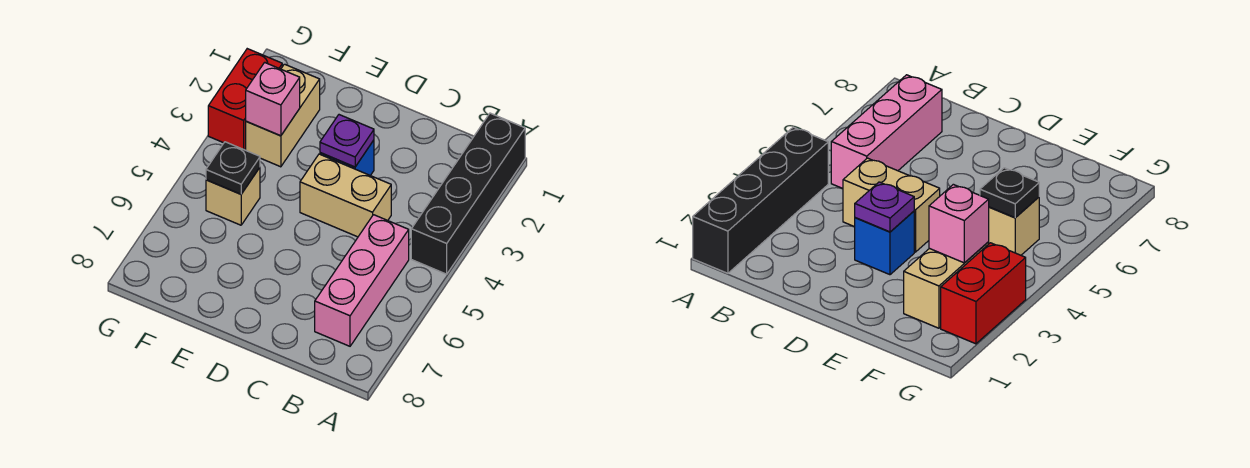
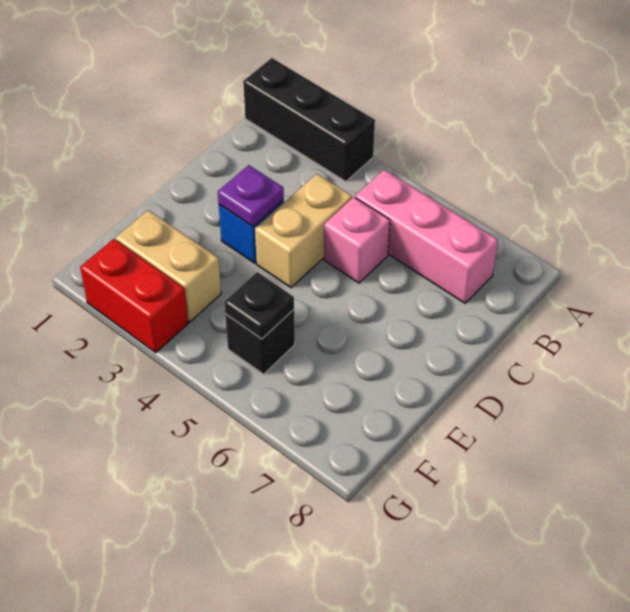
black 1x4 brick [411,113,525,274] -> black 1x3 brick [243,58,375,181]
pink 1x1 brick [246,62,300,136] -> pink 1x1 brick moved to [324,197,390,283]
tan 1x1 brick [206,168,260,225] -> black 1x1 brick [225,310,295,374]

